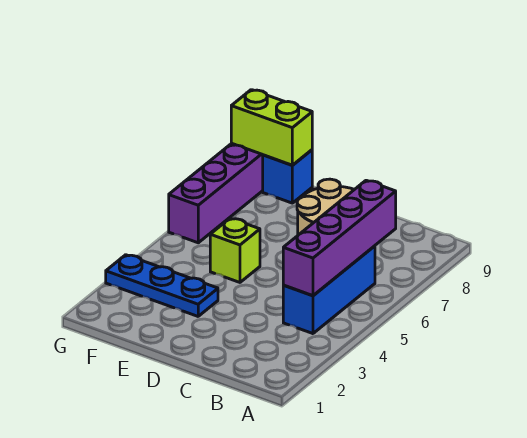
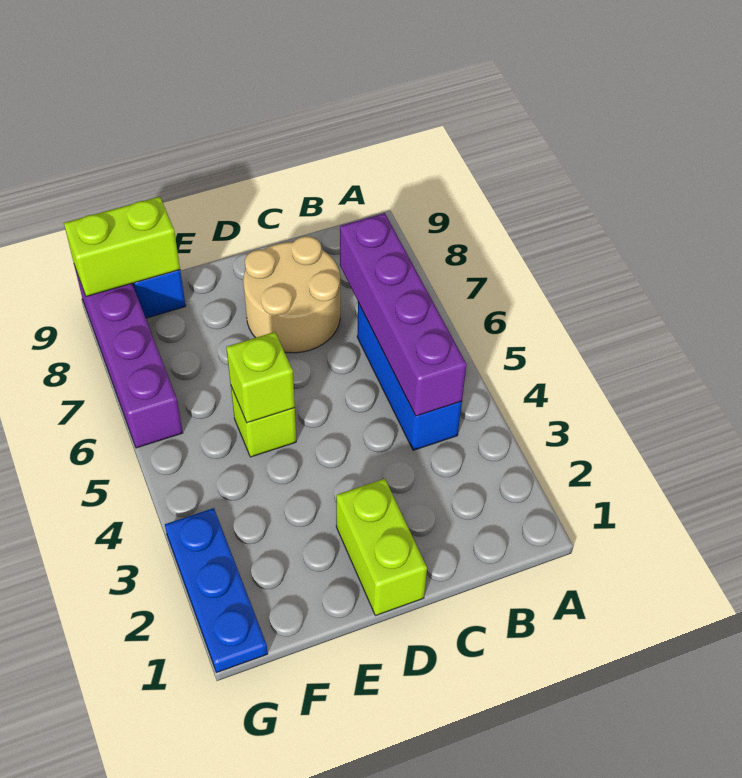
none -> lime 1x2 brick [336,479,427,616]
blue 1x3 plate [106,255,218,316] -> blue 1x3 plate turned to [165,508,268,673]
none -> lime 1x1 brick [226,332,295,423]

